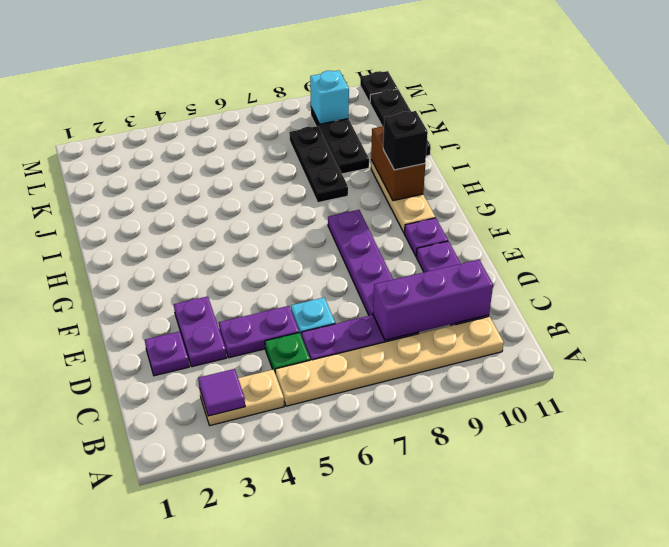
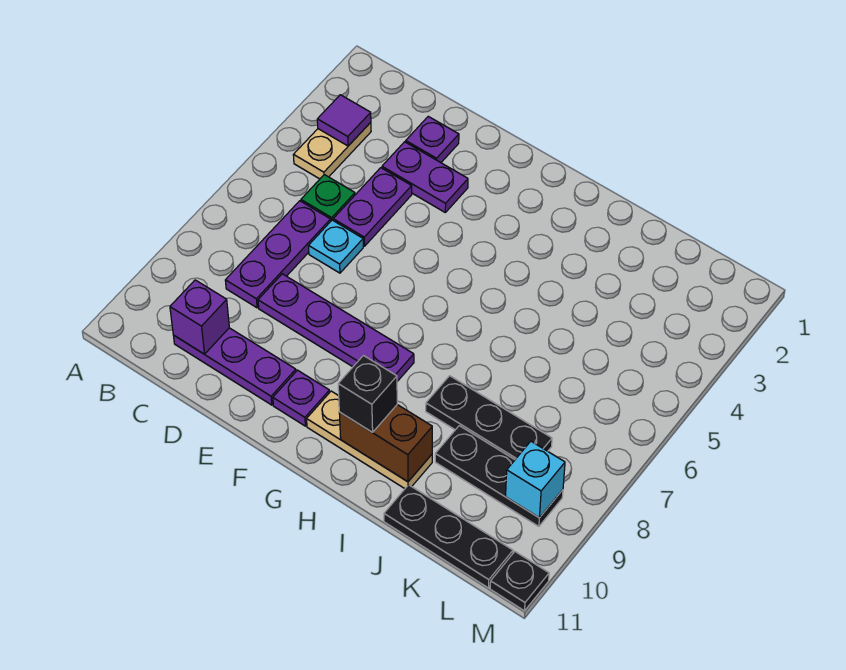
tan 1x6 plate [275,316,504,406] -> none
purple 1x3 brick [373,260,493,340] -> purple 1x1 brick [170,280,229,354]

